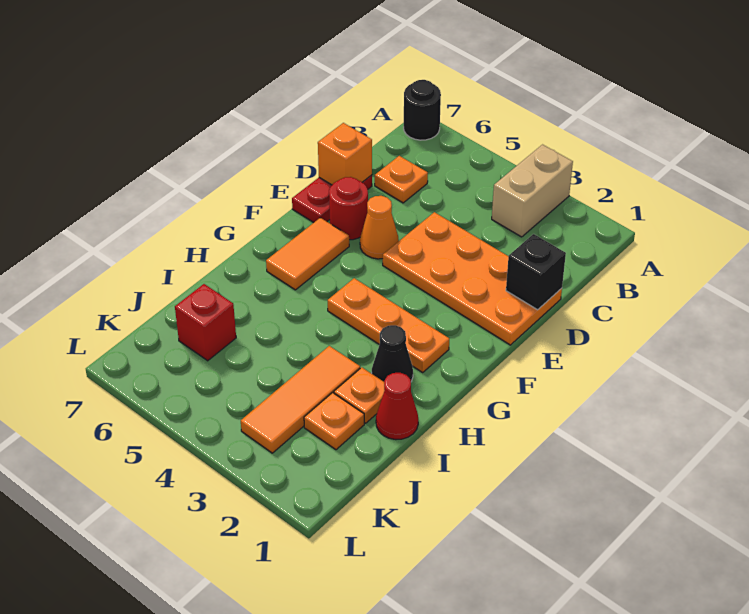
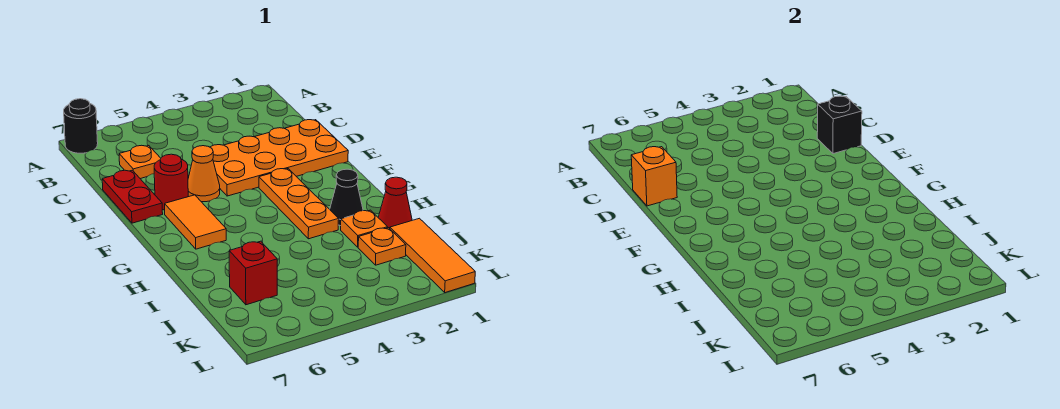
tan 1x2 brick [492,145,573,237] -> none
orange 1x3 plate [328,278,449,372] -> orange 1x3 plate turned to [259,169,339,239]
orange 1x3 tile [241,346,360,453] -> orange 1x3 tile moved to [390,218,475,293]

